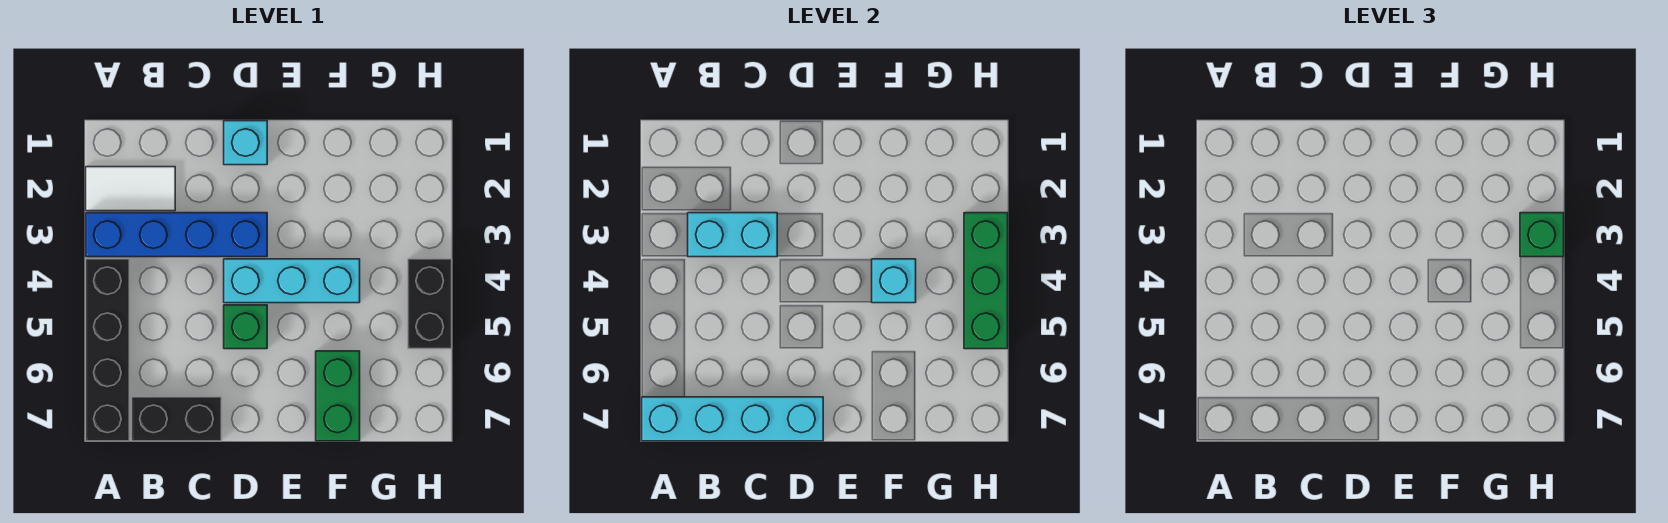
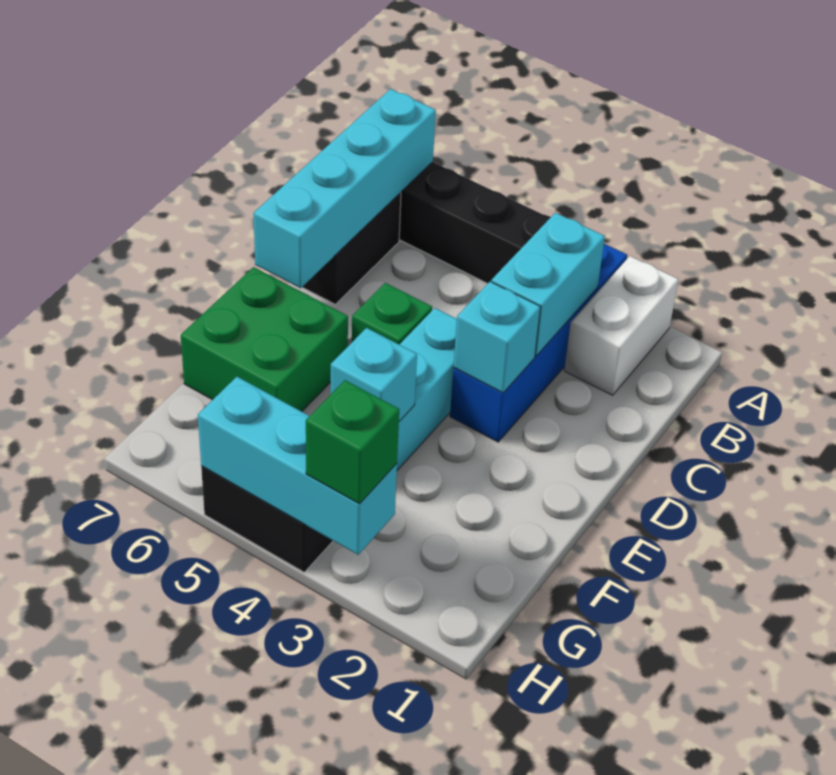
white 1x2 tile [86,167,175,211] -> white 1x2 brick [564,256,678,395]
cyan 1x1 brick [224,121,267,165] -> cyan 1x1 brick moved to [454,282,540,393]
green 1x2 brick [316,351,360,441] -> green 2x2 brick [181,267,348,412]
green 1x3 brick [964,213,1008,349] -> cyan 1x3 brick [198,377,397,555]

